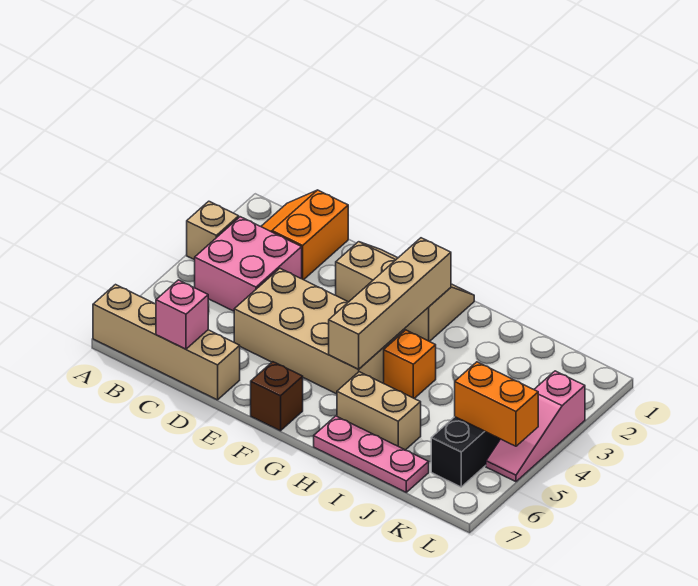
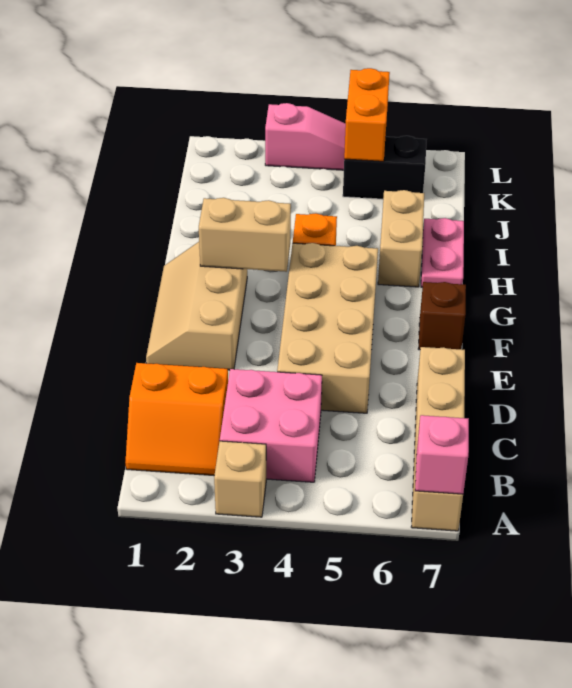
pink 1x1 brick [156,280,208,349] -> pink 1x1 brick moved to [415,415,469,494]
tan 1x4 brick [329,238,451,369] -> tan 1x2 brick [199,198,291,272]
pink 1x3 plate [314,416,429,492] -> pink 1x2 plate [421,218,464,287]

